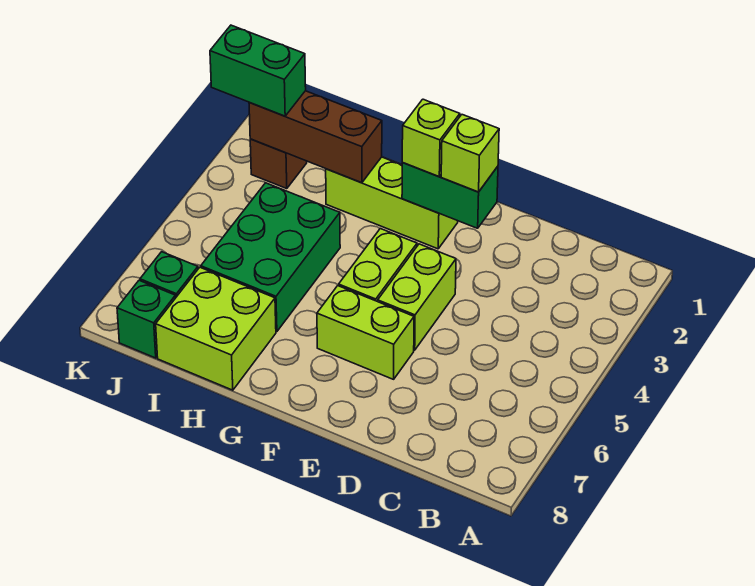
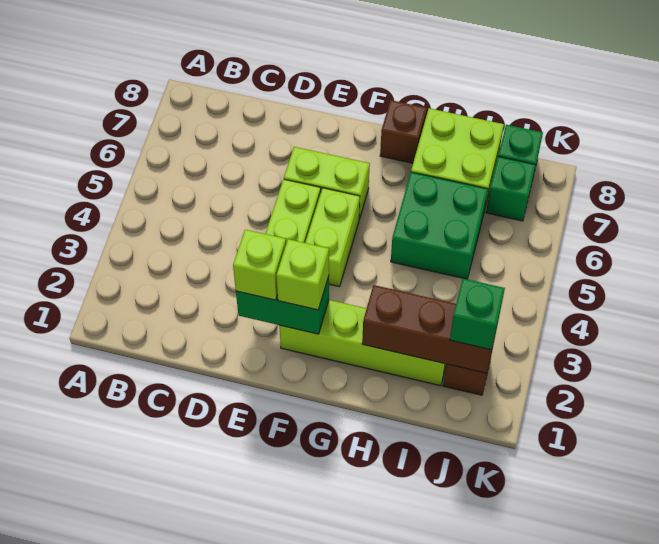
lime 1x3 brick [326,157,458,249] -> lime 1x4 brick [279,300,446,386]
none -> brown 1x1 brick [380,100,427,163]
green 2x3 brick [201,183,340,332] -> green 2x2 brick [391,172,488,279]
green 1x2 brick [210,25,306,116] -> green 1x1 brick [450,279,505,350]

